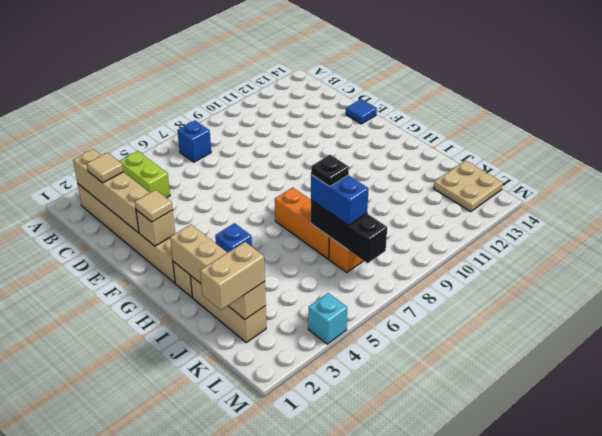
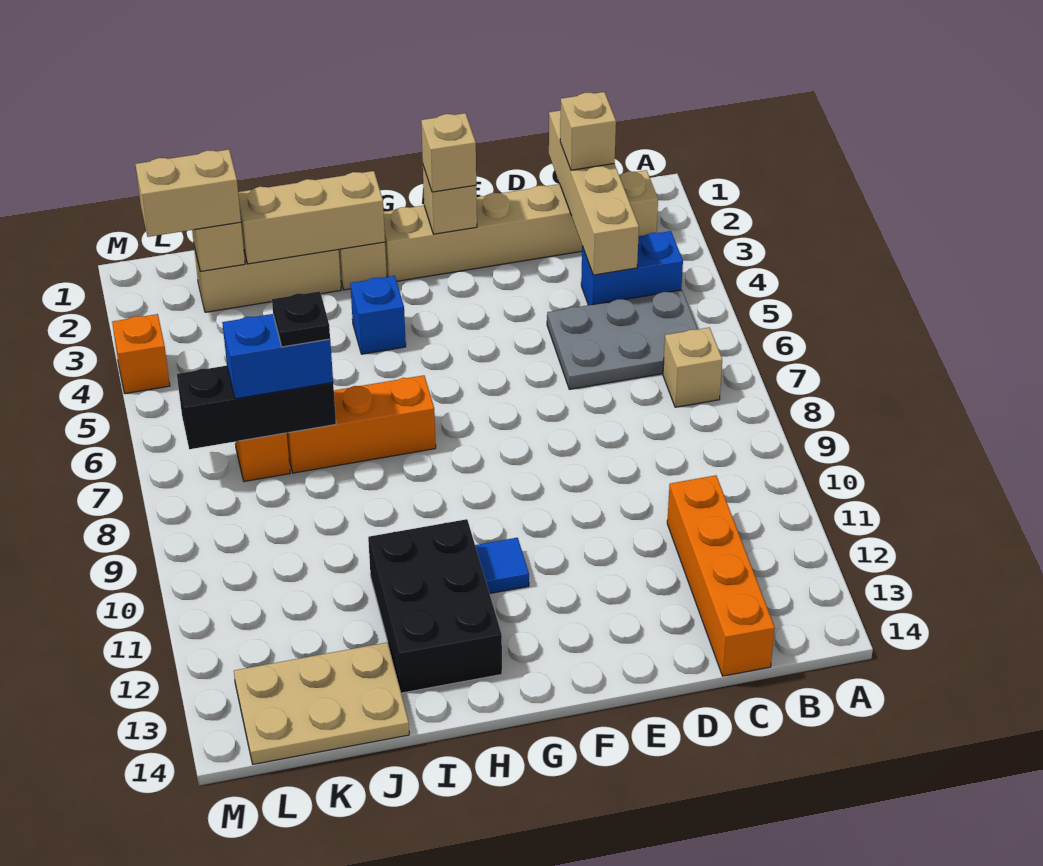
tan 1x4 brick [73,149,150,233] -> tan 1x4 brick turned to [549,110,639,275]
lime 1x2 brick [119,151,170,198] -> blue 1x2 brick [581,231,683,305]
none -> grey 2x3 plate [547,290,697,389]
blue 1x1 brick [177,121,211,162] -> tan 1x1 brick [663,327,722,407]
tan 1x1 tile [87,153,123,183] -> tan 1x1 brick [560,92,616,170]
none -> orange 1x4 brick [667,475,775,676]
blue 1x1 tile [346,99,377,124] -> blue 1x1 tile moved to [475,538,529,594]
tan 1x1 tile [135,190,173,222] -> tan 1x1 brick [421,113,476,192]
none -> black 2x3 brick [368,519,502,693]
tan 1x2 brick [200,242,265,310] -> tan 1x2 brick turned to [135,149,241,237]
tan 2x2 plate [434,161,503,212] -> tan 2x3 plate [234,642,409,764]
cyan 1x1 brick [308,293,347,344] -> orange 1x1 brick [112,314,170,394]

